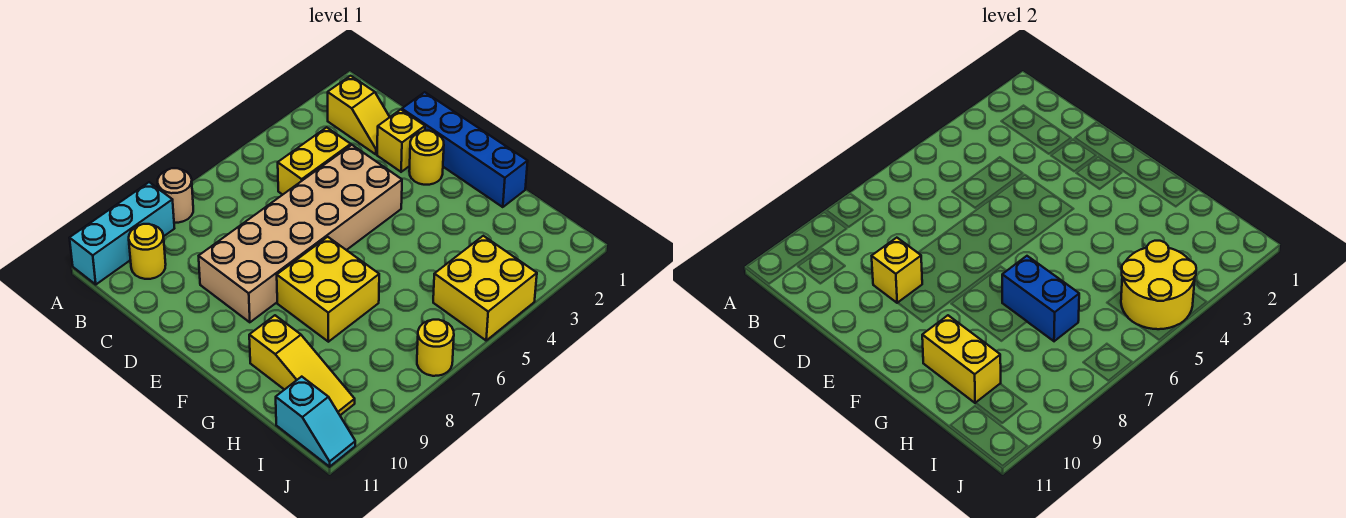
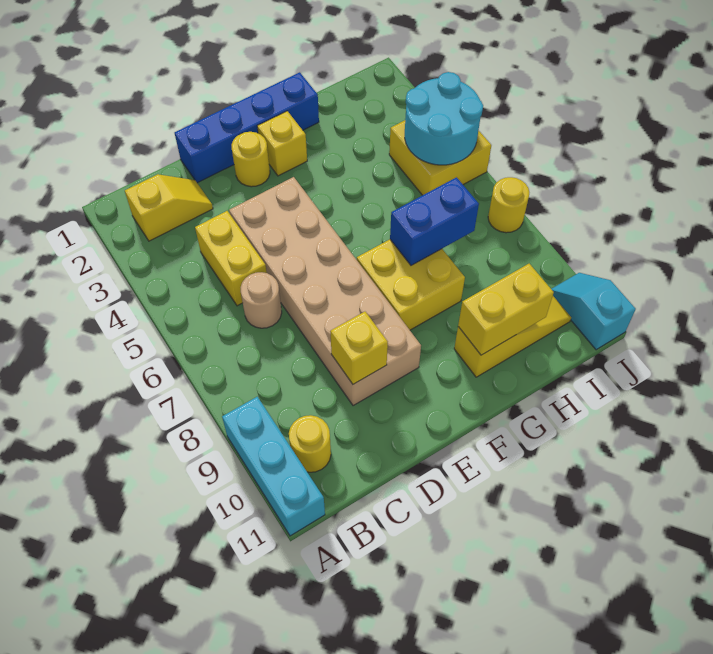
tan 1x1 round brick [158,168,193,223] -> tan 1x1 round brick moved to [241,272,282,328]
yellow 1x1 brick [377,110,425,172] -> yellow 1x1 brick moved to [257,111,307,176]
yellow 2x2 round brick [1121,241,1196,329] -> cyan 2x2 round brick [405,72,483,165]
cyan 1x2 slope [276,377,355,467] -> cyan 1x2 slope turned to [552,273,636,350]

